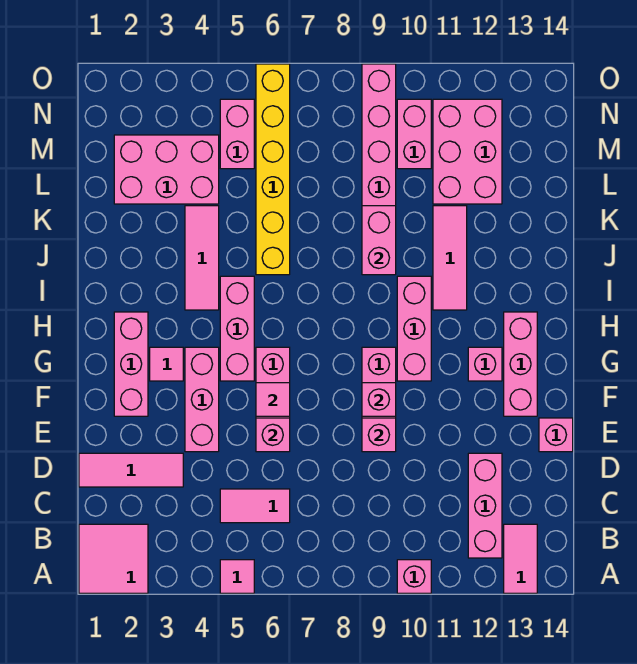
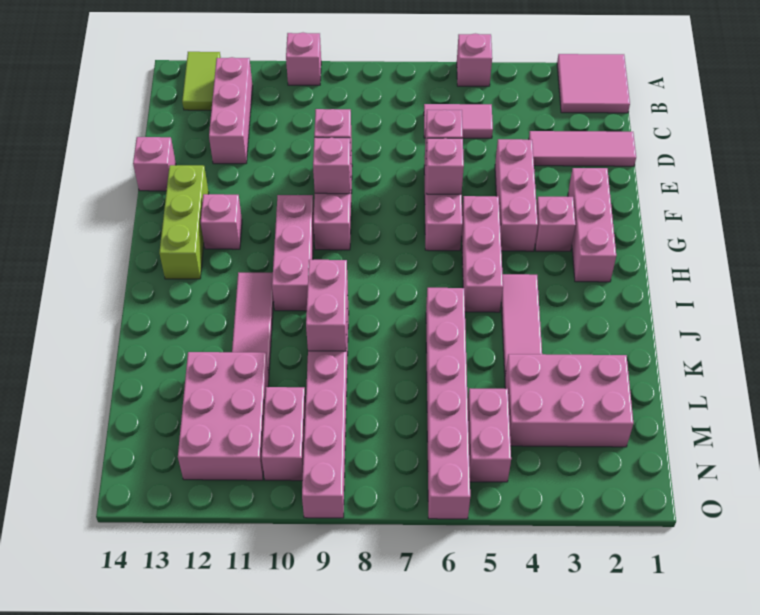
pink 1x1 tile [220,560,254,593] -> pink 1x1 brick [457,34,492,86]
pink 1x2 tile [504,524,537,593] -> lime 1x2 tile [182,52,221,110]
pink 1x1 tile [256,383,290,416] -> pink 1x1 brick [426,138,464,194]
pink 1x3 brick [504,312,537,416] -> lime 1x3 brick [159,165,209,279]
pink 1x1 tile [150,347,183,381] -> pink 1x1 brick [535,197,576,251]
yellow 1x6 brick [256,64,290,275] -> pink 1x6 brick [426,288,470,519]

